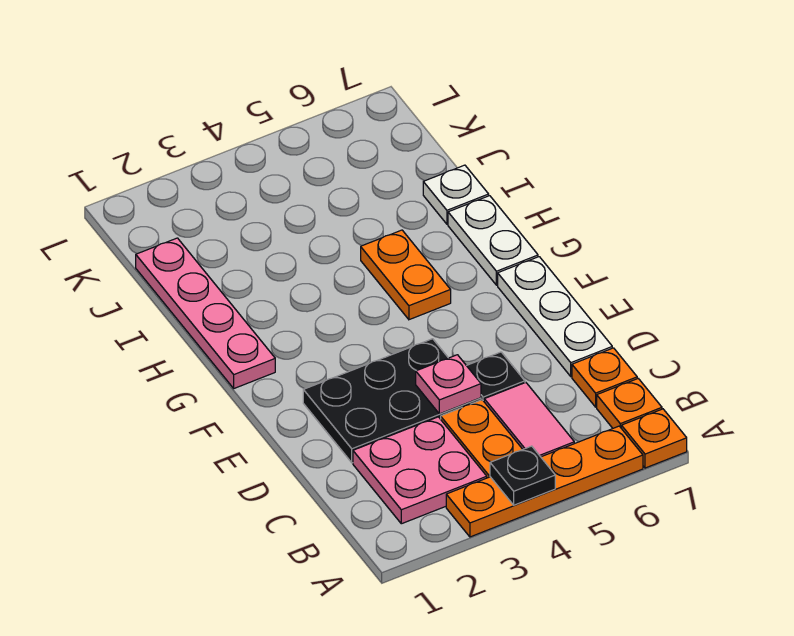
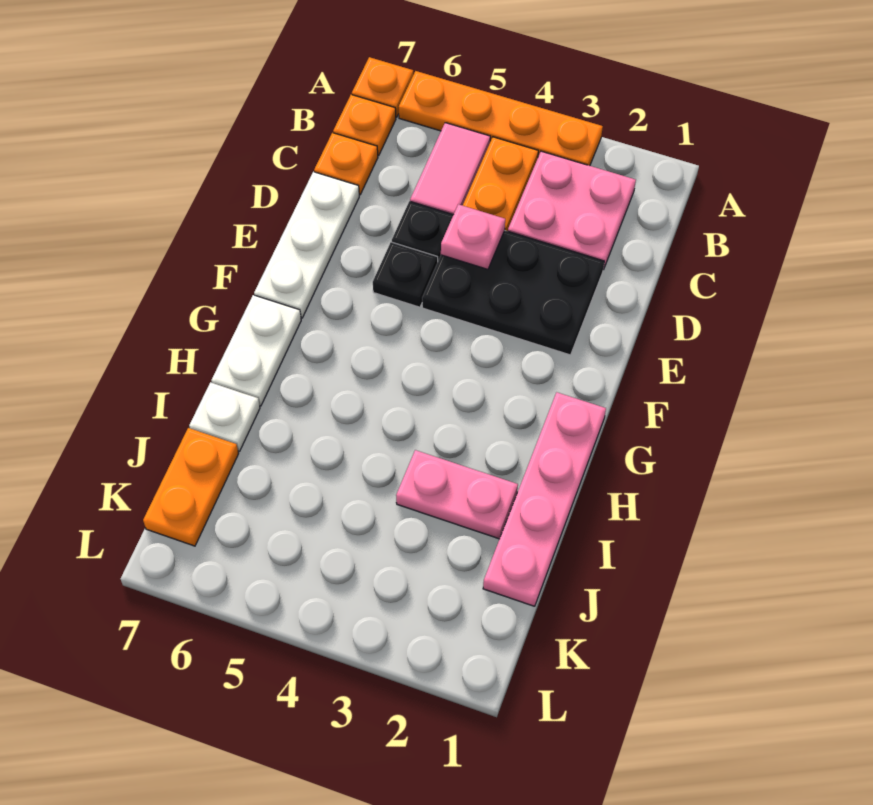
black 1x1 plate [490,446,555,505] -> black 1x1 plate moved to [373,242,438,307]
orange 1x2 plate [361,230,451,320] -> orange 1x2 plate moved to [143,428,239,546]
none -> pink 1x2 plate [396,450,518,539]

